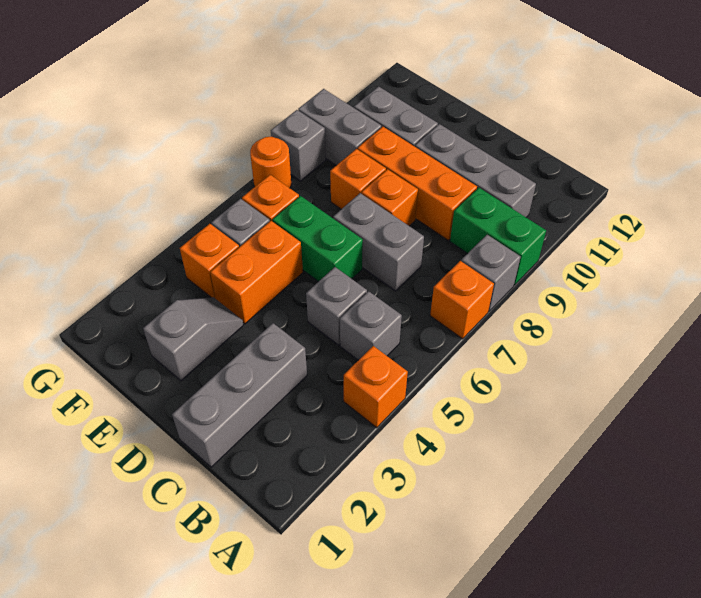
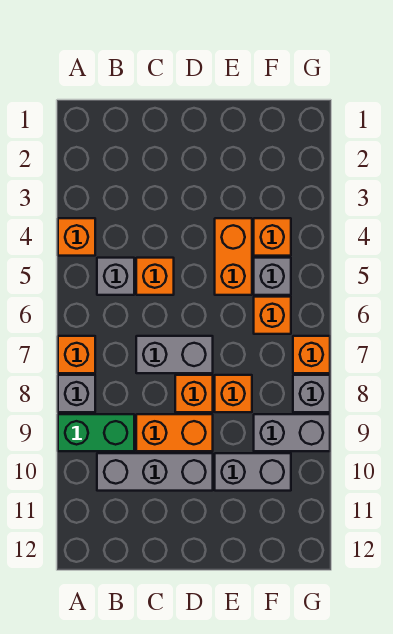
grey 1x3 brick [172,323,307,467] -> none
grey 1x1 brick [306,267,367,345] -> orange 1x1 brick [136,258,174,295]
orange 1x3 brick [358,127,477,240] -> orange 1x2 brick [136,414,213,451]
green 1x2 brick [273,196,363,282] -> none
grey 1x2 slope [143,297,243,381] -> none
orange 1x1 round brick [250,137,291,188] -> orange 1x1 brick [293,336,330,373]

